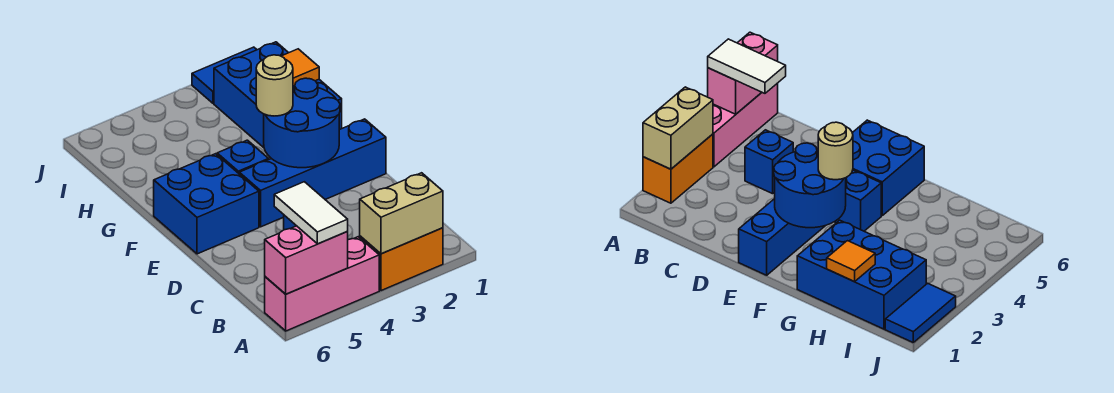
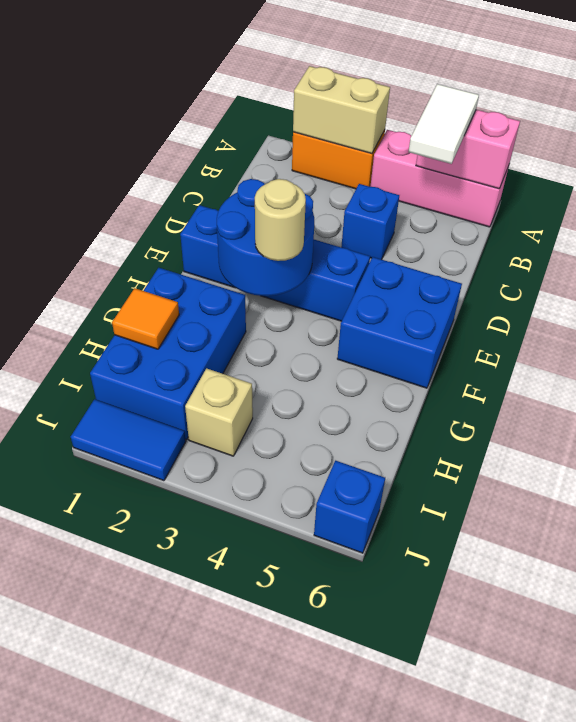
blue 1x1 brick [217,140,269,173] -> blue 1x1 brick moved to [314,461,385,553]
none -> tan 1x1 brick [185,368,253,456]

